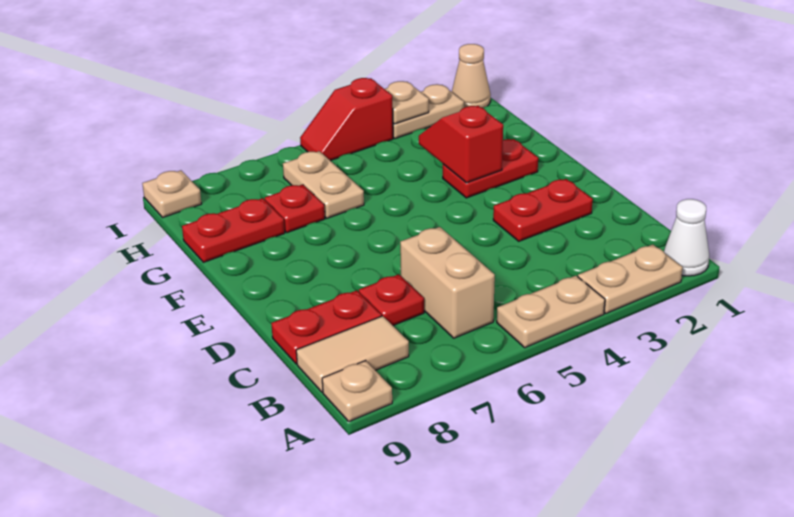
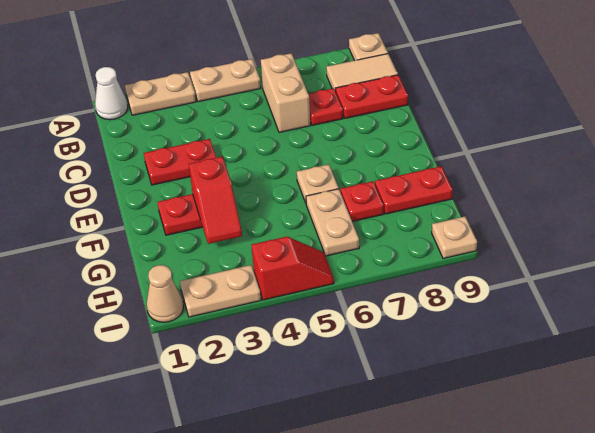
tan 1x1 plate [385,81,429,124] -> tan 1x1 plate moved to [297,164,339,203]

